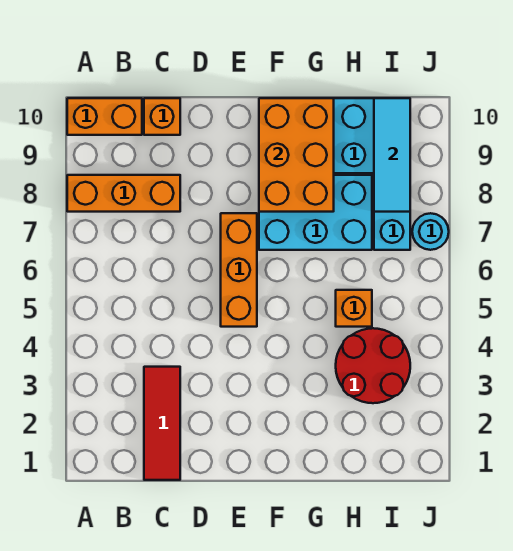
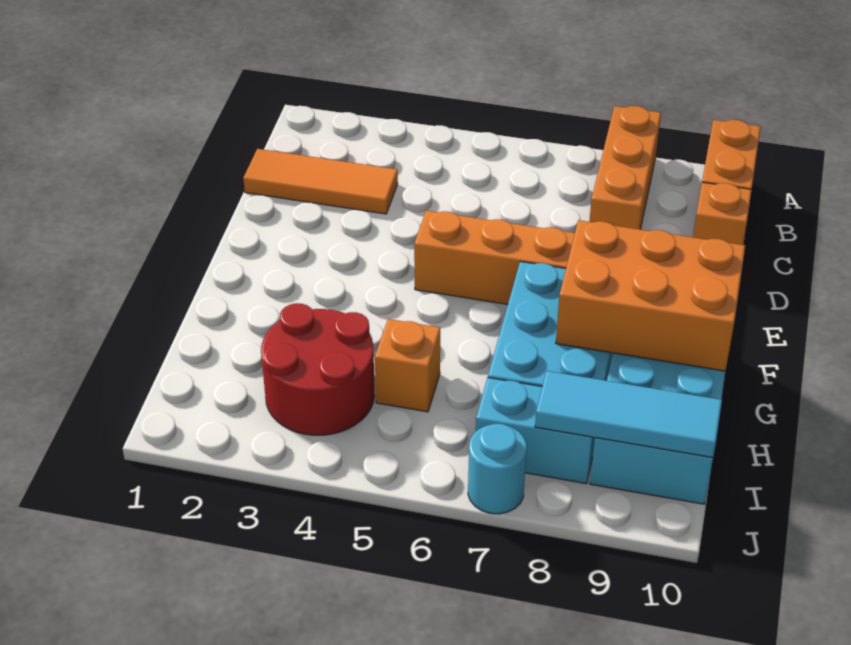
red 1x3 tile [144,367,180,480] -> orange 1x3 tile [243,149,398,214]

